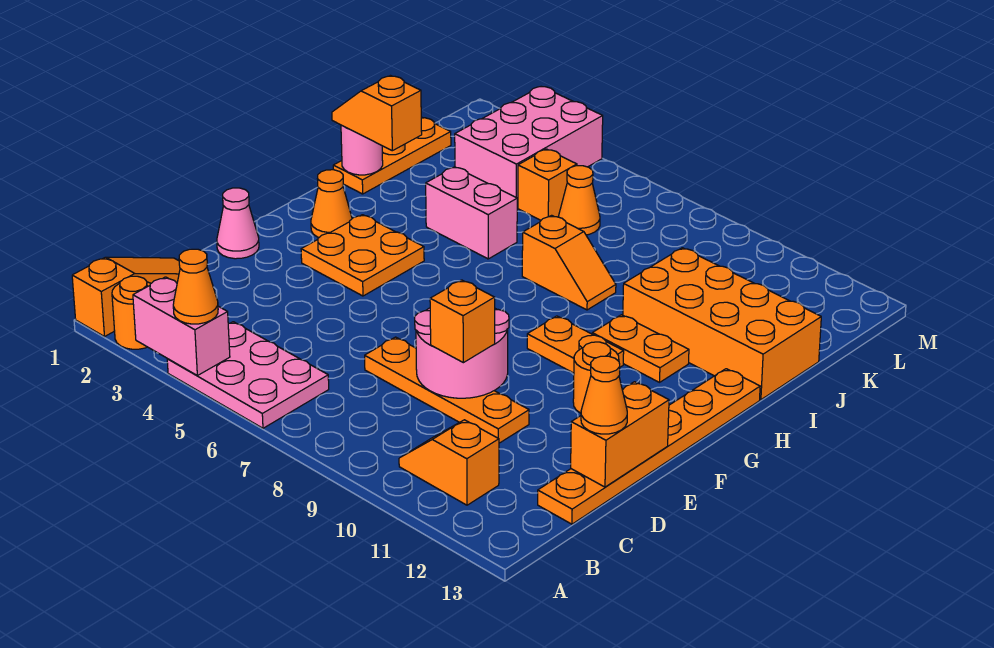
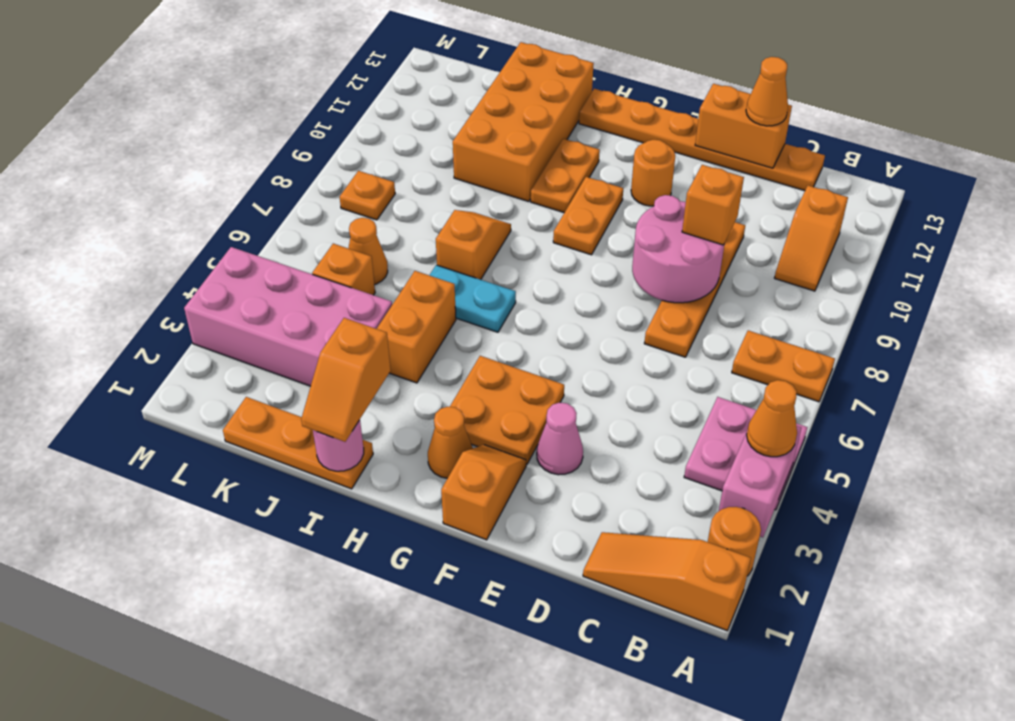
pink 2x3 plate [167,322,329,428] -> pink 2x2 plate [684,397,807,510]
none -> orange 1x2 plate [732,330,835,402]
pink 1x1 cone [217,188,259,259] -> pink 1x1 cone moved to [537,403,583,475]
none -> orange 1x2 slope [441,445,526,540]
none -> cyan 1x2 plate [429,265,516,332]
pink 1x2 brick [426,167,517,259] -> orange 1x2 brick [377,271,456,383]
pink 2x3 brick [455,87,603,207] -> pink 2x4 brick [184,247,392,386]
none -> orange 1x1 plate [340,171,395,220]

